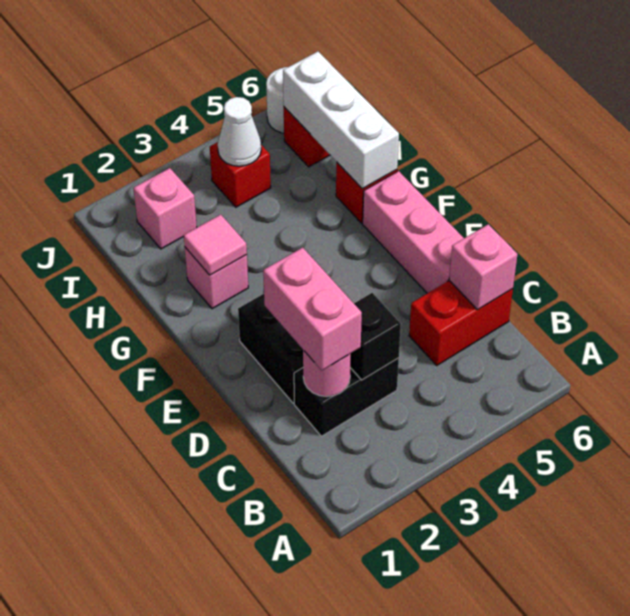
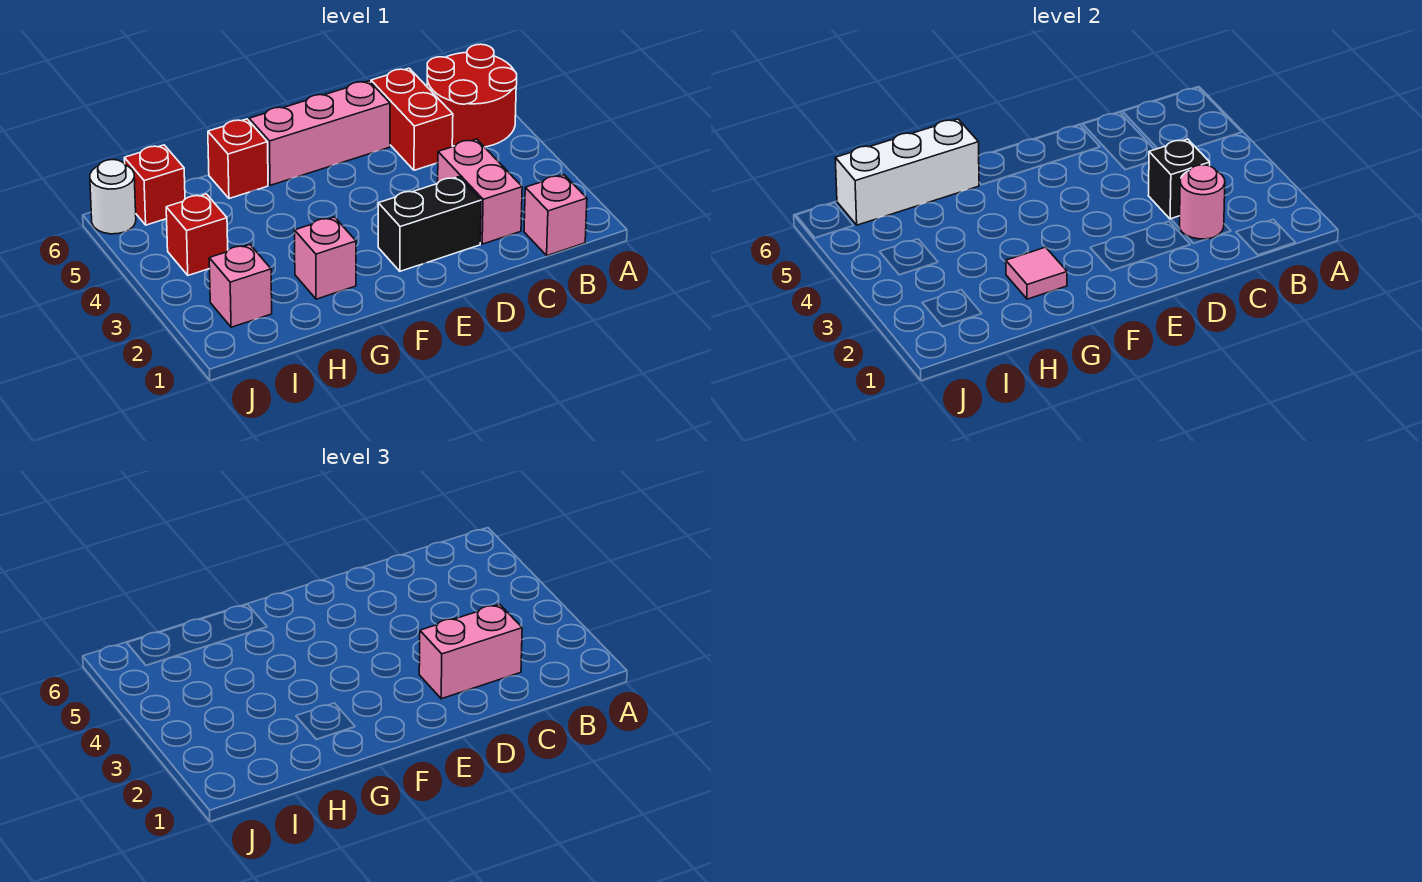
none -> red 2x2 round brick [427,44,517,147]
black 1x2 brick [294,358,399,436] -> pink 1x2 brick [438,139,522,244]
pink 1x1 brick [449,224,518,310] -> pink 1x1 brick moved to [524,175,587,256]
white 1x1 cone [218,97,261,166] -> none

